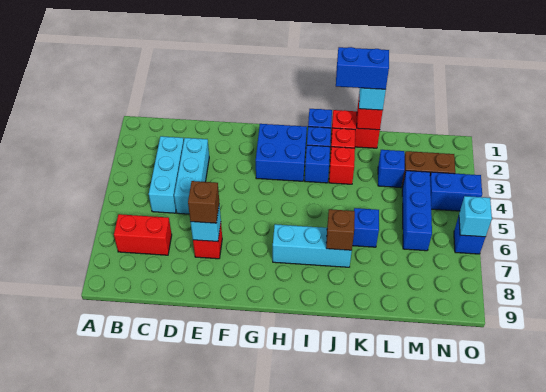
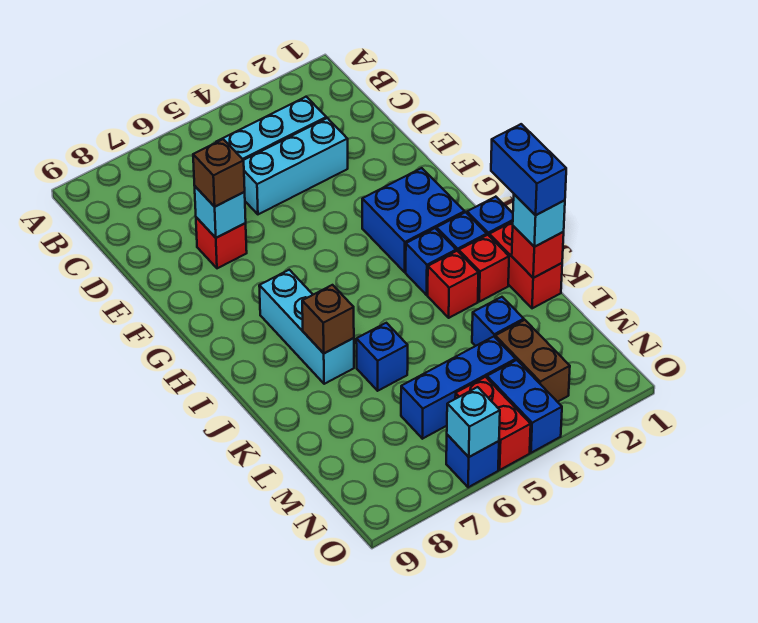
red 1x2 brick [114,214,172,255] -> red 1x2 brick moved to [455,377,531,470]

